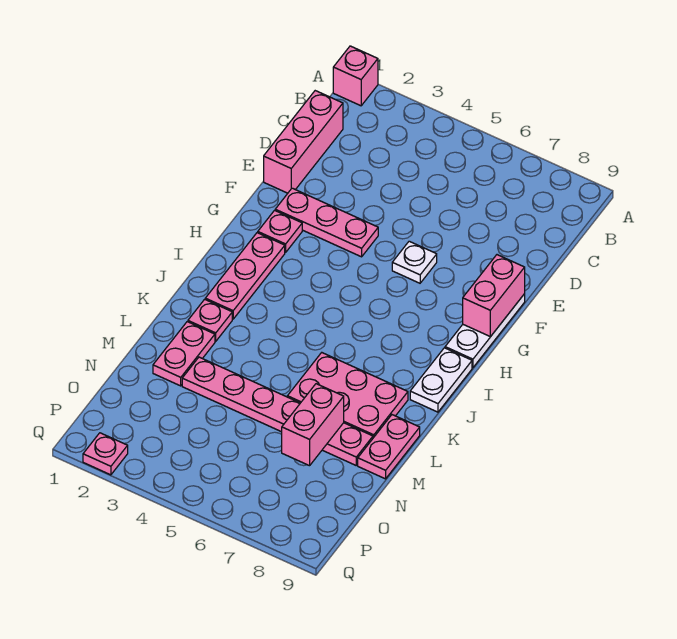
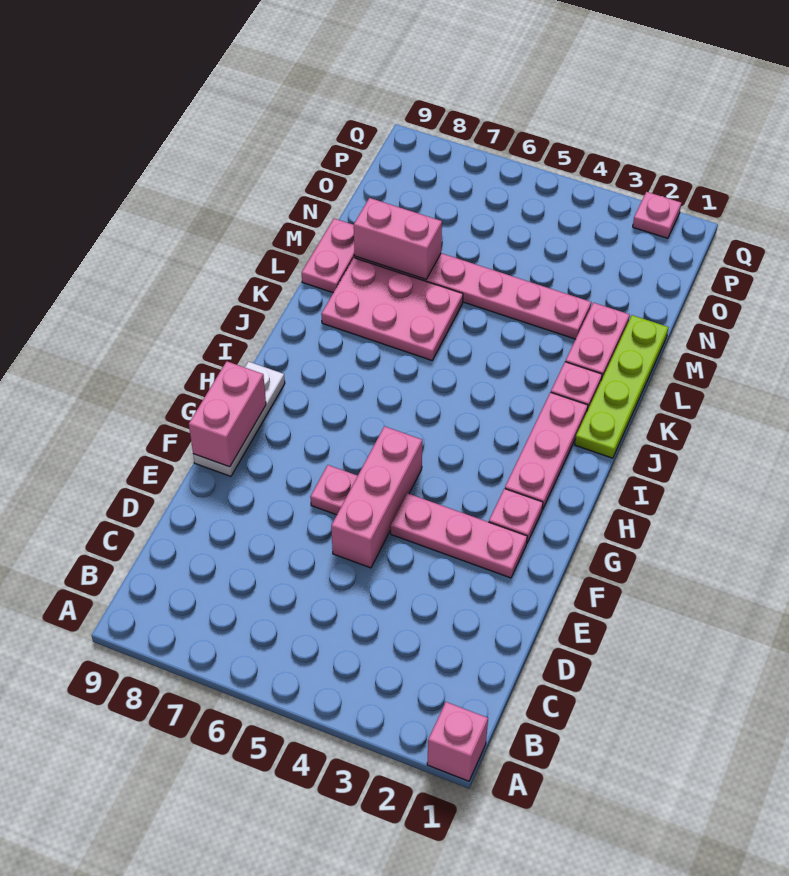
pink 1x3 brick [264,91,343,193] -> pink 1x3 brick moved to [331,426,422,568]
white 1x1 plate [392,241,437,283] -> pink 1x1 plate [310,465,358,515]
white 1x2 plate [410,348,472,412] -> none
none -> lime 1x4 plate [575,315,669,458]
pink 1x2 brick [282,384,344,466] -> pink 1x2 brick turned to [354,198,442,279]

